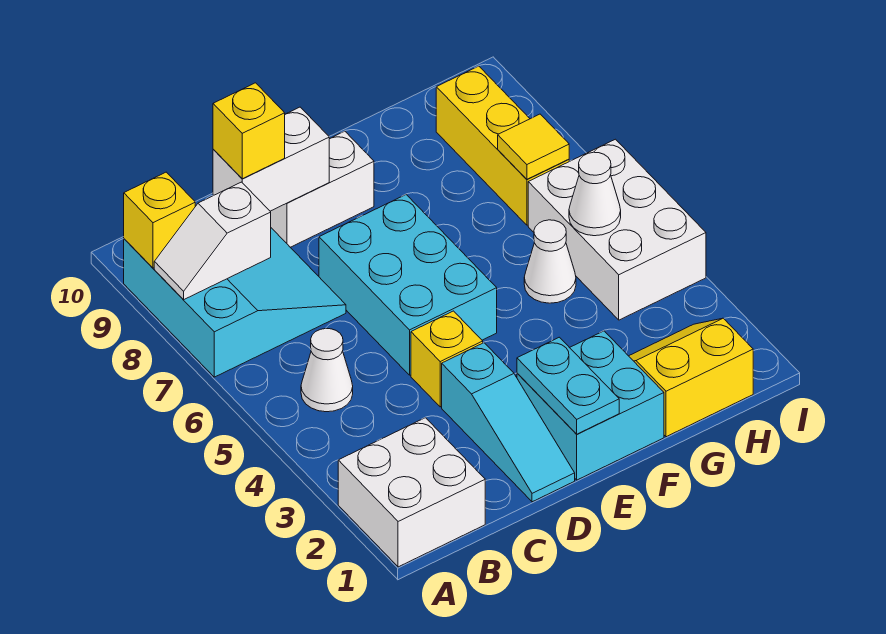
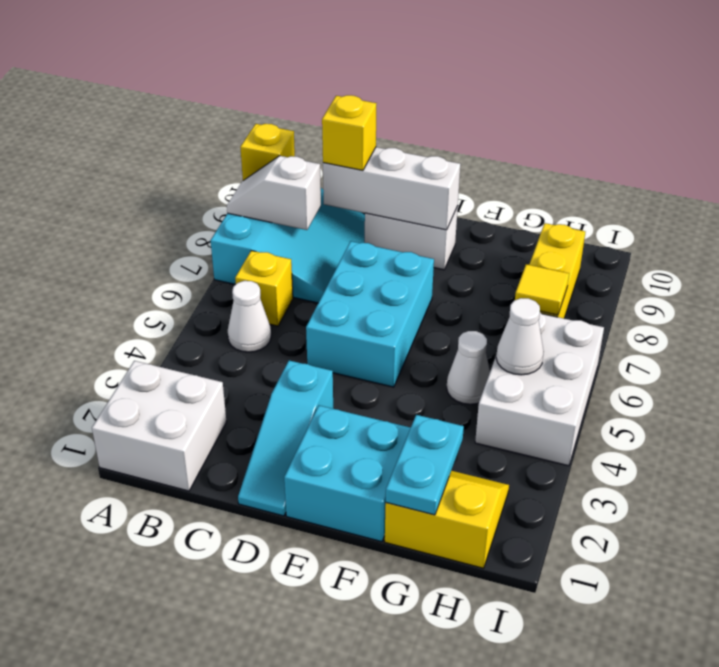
white 1x2 brick [213,107,329,211] -> white 1x3 brick [323,147,460,230]
yellow 1x1 brick [411,311,483,407] -> yellow 1x1 brick moved to [235,251,293,326]
cyan 1x2 plate [517,337,619,434] -> cyan 1x2 plate moved to [386,415,464,515]

